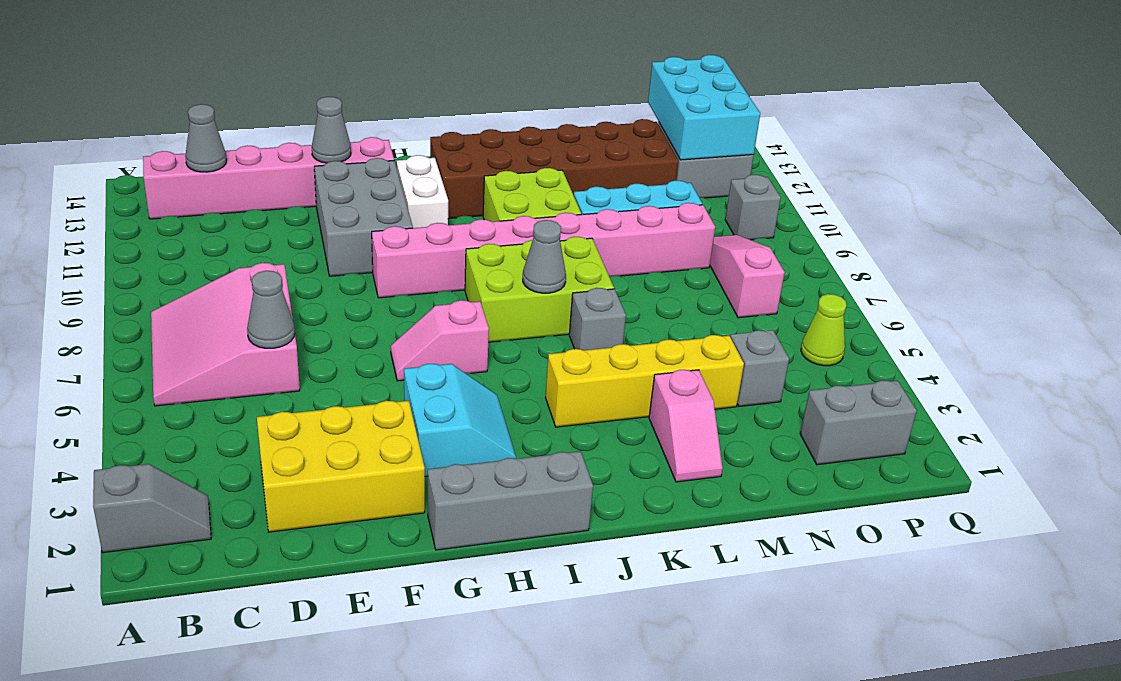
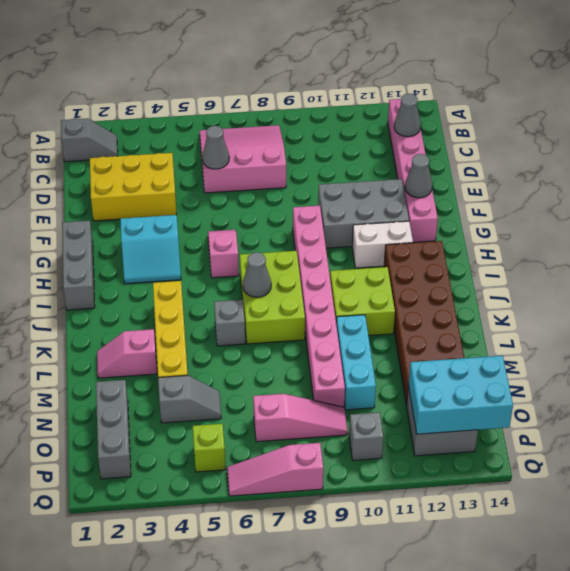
grey 1x2 slope [93,464,211,553] -> grey 1x2 slope turned to [61,118,118,162]
yellow 2x3 brick [257,401,425,532] -> yellow 2x3 brick turned to [90,153,177,221]
grey 1x2 brick [800,380,917,465] -> grey 1x3 brick [96,380,131,479]
lime 1x1 cone [801,294,846,366] -> lime 1x1 brick [193,424,226,472]
none -> pink 1x3 slope [227,443,323,496]

